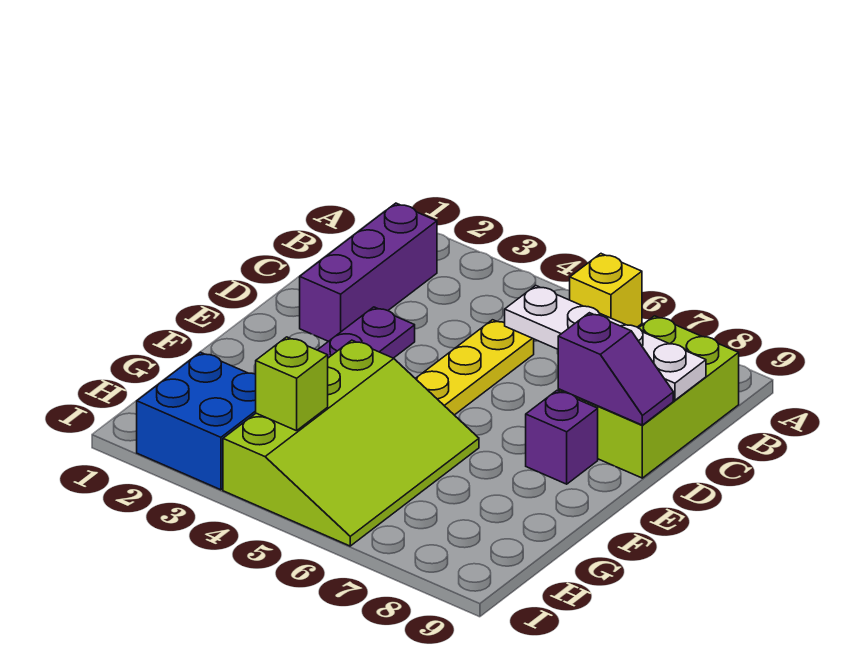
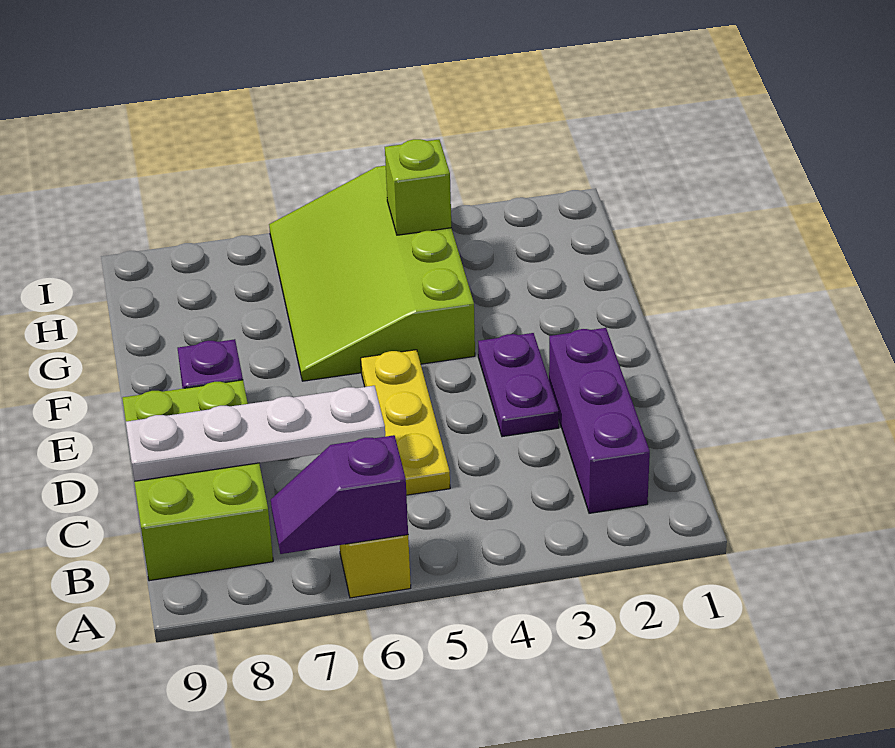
purple 1x2 slope [558,313,673,425] -> purple 1x2 slope moved to [271,435,408,554]
blue 2x2 brick [137,352,256,490] -> none

